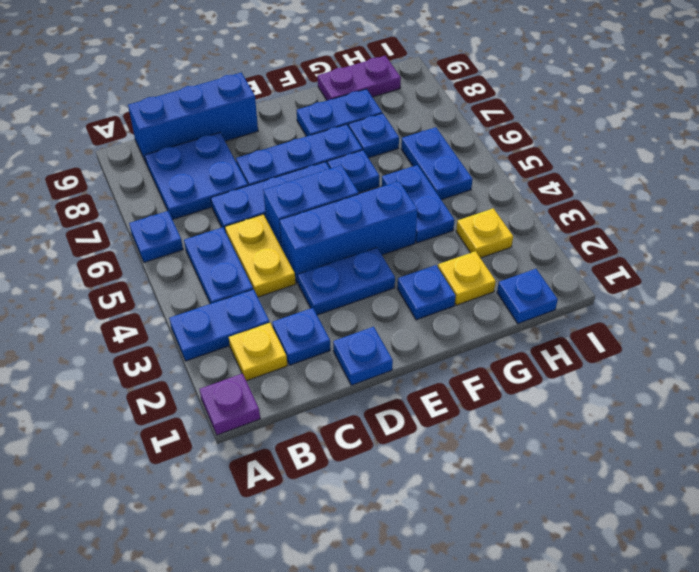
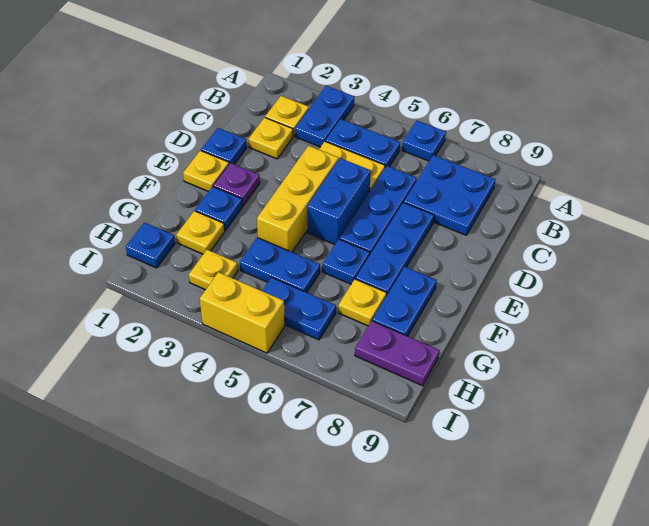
purple 1x1 plate [199,374,260,435] -> purple 1x1 plate moved to [213,163,260,206]
blue 1x3 brick [128,73,258,164] -> none
blue 1x1 plate [272,308,330,365] -> yellow 1x1 plate [248,117,293,159]
blue 1x2 plate [298,248,395,315] -> none
blue 1x3 brick [280,181,418,283] -> yellow 1x3 brick [257,146,339,252]
none -> yellow 1x1 plate [183,150,229,192]
blue 1x1 plate [349,113,399,158] -> yellow 1x1 plate [338,279,387,326]
purple 1x2 plate [318,56,401,101] -> purple 1x2 plate turned to [355,321,439,386]
none -> yellow 1x2 brick [200,272,285,353]

